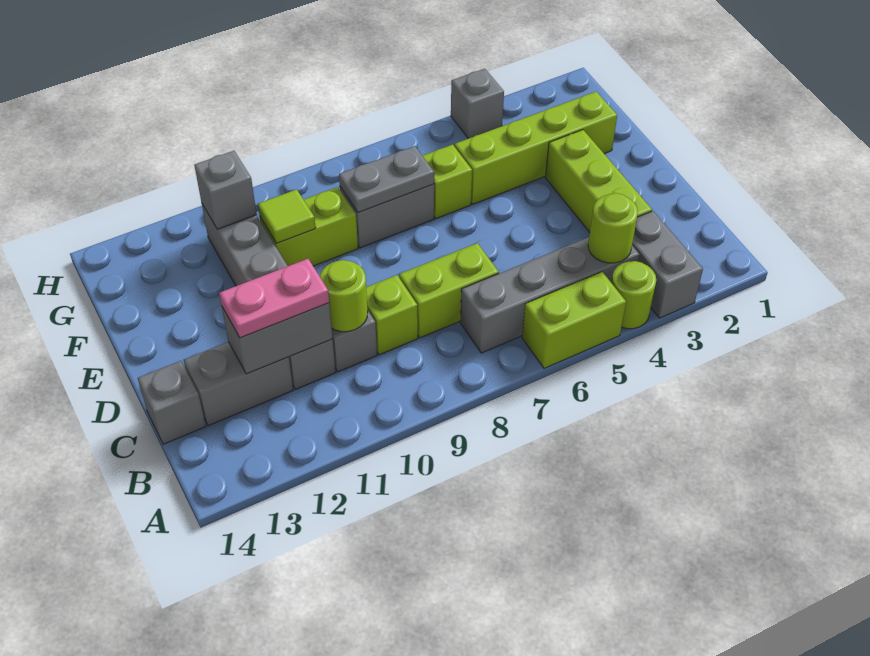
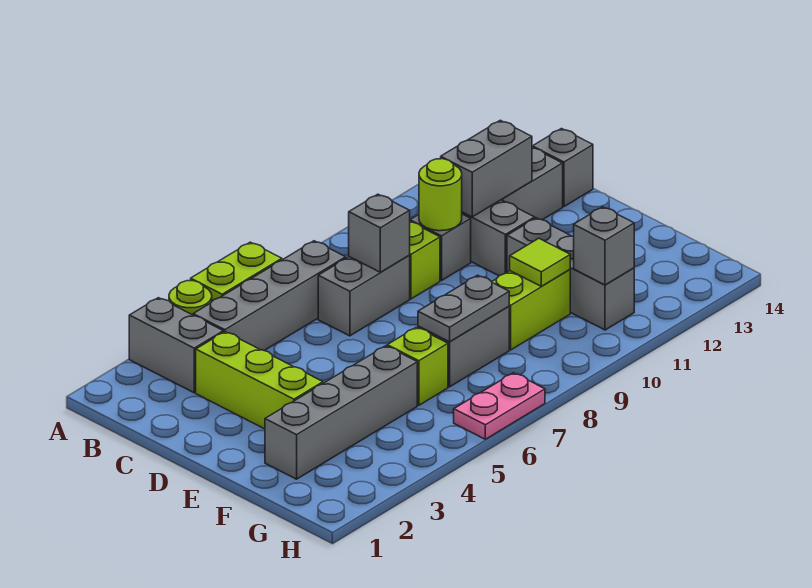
lime 1x1 round brick [588,193,638,263] -> none
lime 1x2 brick [399,243,499,338] -> grey 1x2 brick [318,256,410,336]
pink 1x2 plate [219,259,329,338] -> pink 1x2 plate moved to [454,373,545,439]
lime 1x4 brick [454,92,617,204] -> grey 1x4 brick [265,346,417,479]
grey 1x1 brick [451,69,504,139] -> grey 1x1 brick moved to [349,194,410,272]

